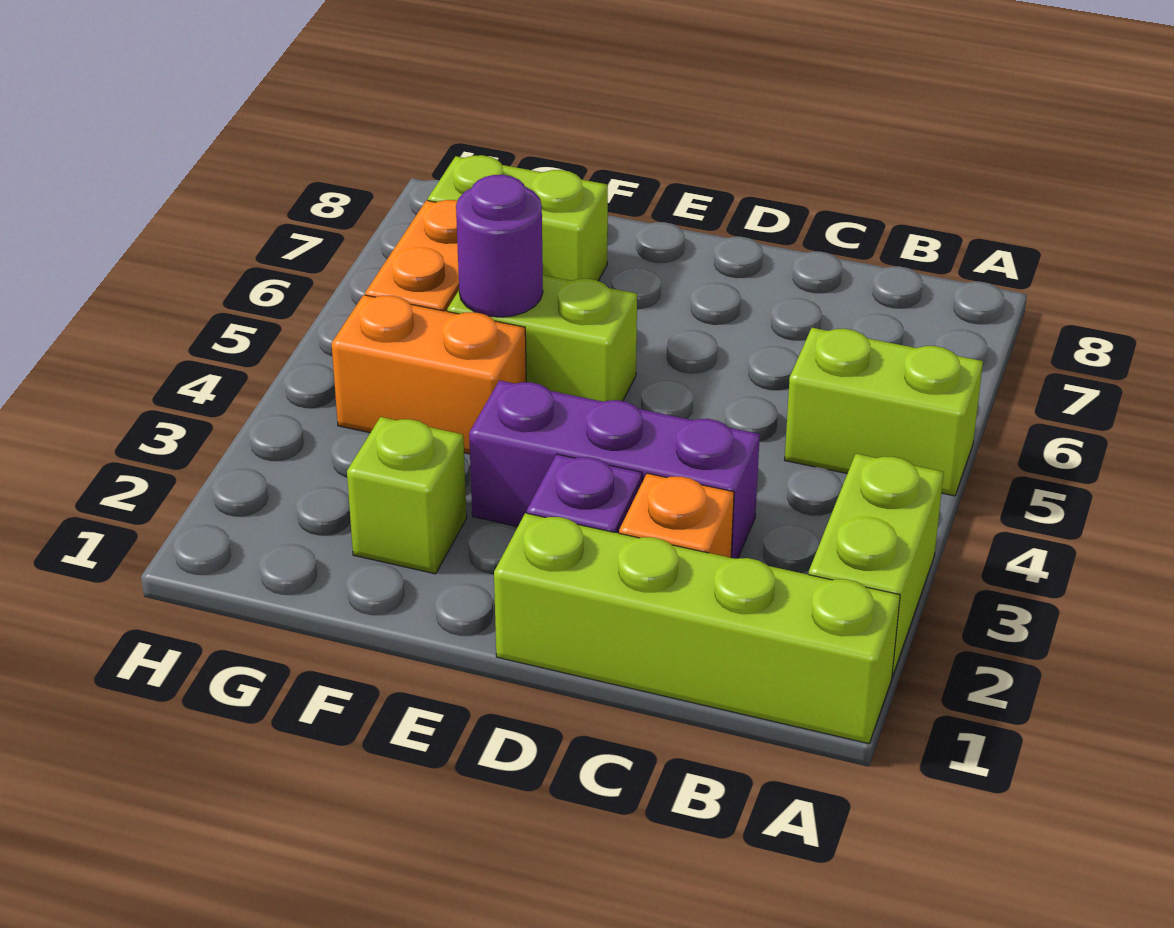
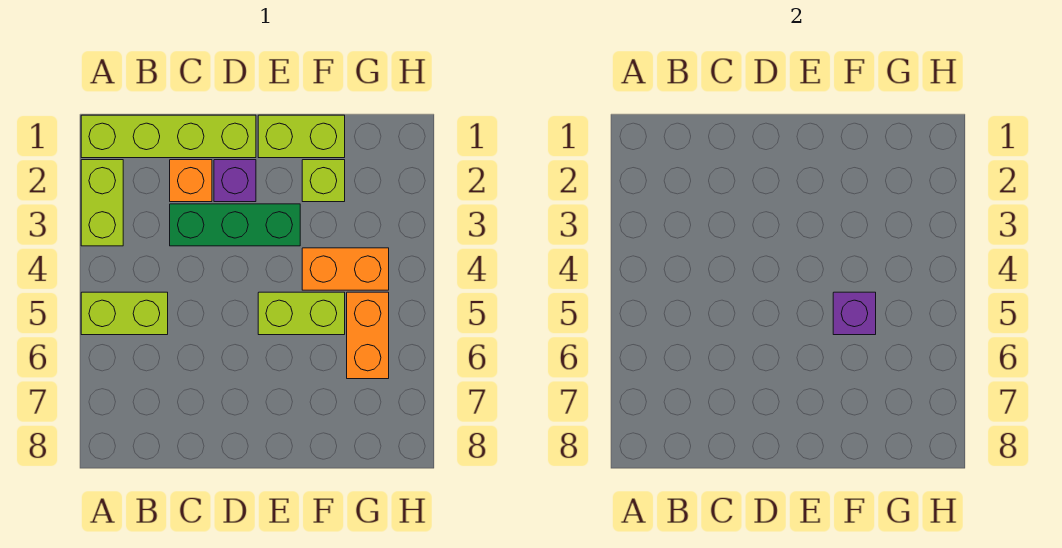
purple 1x3 brick [469,380,760,559] -> green 1x3 brick [170,204,300,246]
purple 1x1 round brick [456,175,543,317] -> purple 1x1 brick [833,292,876,335]
lime 1x2 brick [428,155,608,281] -> lime 1x2 brick moved to [258,115,345,158]

